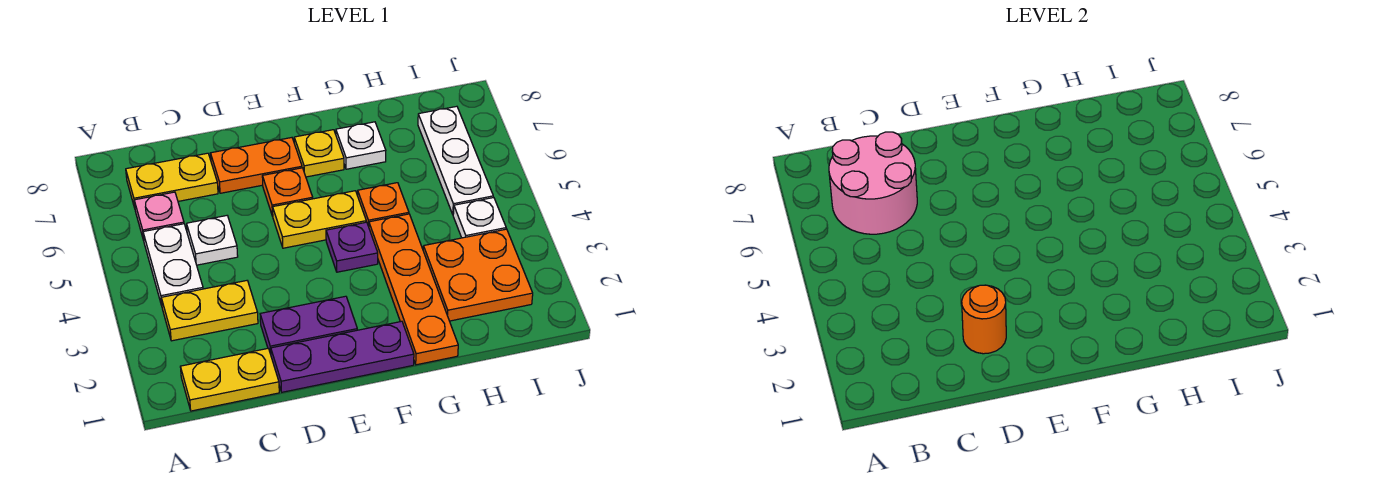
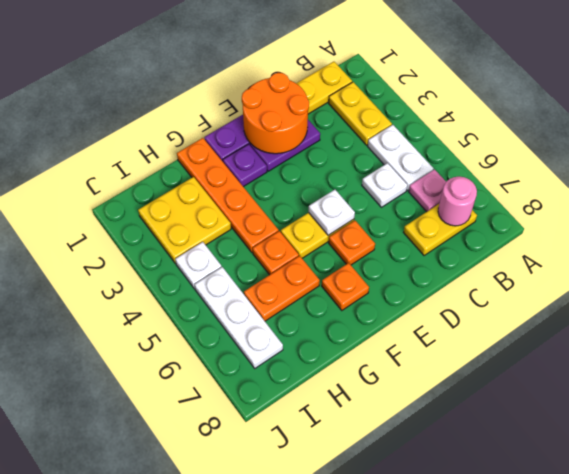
yellow 1x2 plate [161,281,258,341] -> yellow 1x2 plate turned to [329,82,392,145]
pink 2x2 round brick [829,132,917,234] -> pink 1x1 round brick [438,177,477,226]
orange 1x1 round brick [962,285,1006,354] -> orange 2x2 round brick [242,73,309,154]
orange 1x2 plate [211,138,302,193] -> orange 1x2 plate moved to [244,256,320,321]
purple 1x1 plate [326,222,378,272] -> purple 1x1 plate moved to [223,144,267,187]
yellow 1x1 plate [294,130,344,177] -> orange 1x1 plate [322,263,369,310]
white 1x1 plate [336,122,386,169] -> white 1x1 plate moved to [309,190,355,235]
orange 2x2 plate [423,229,533,321] -> yellow 2x2 plate [138,177,231,264]

